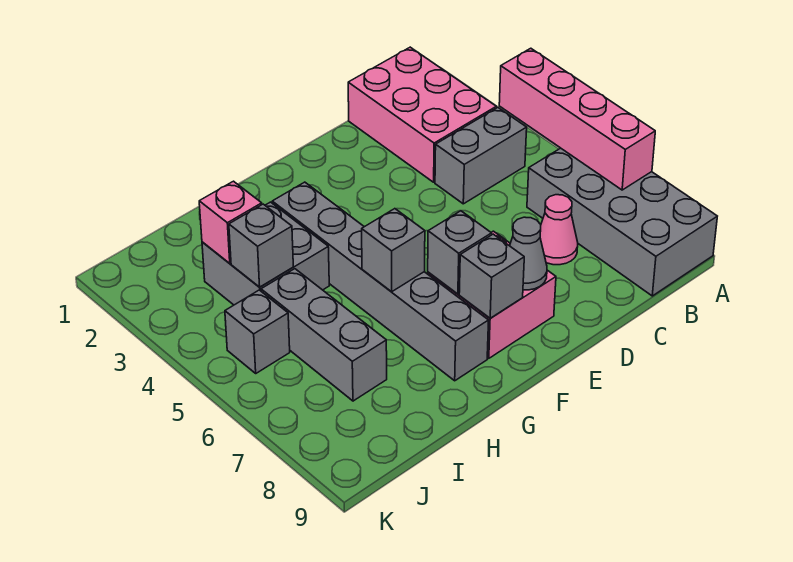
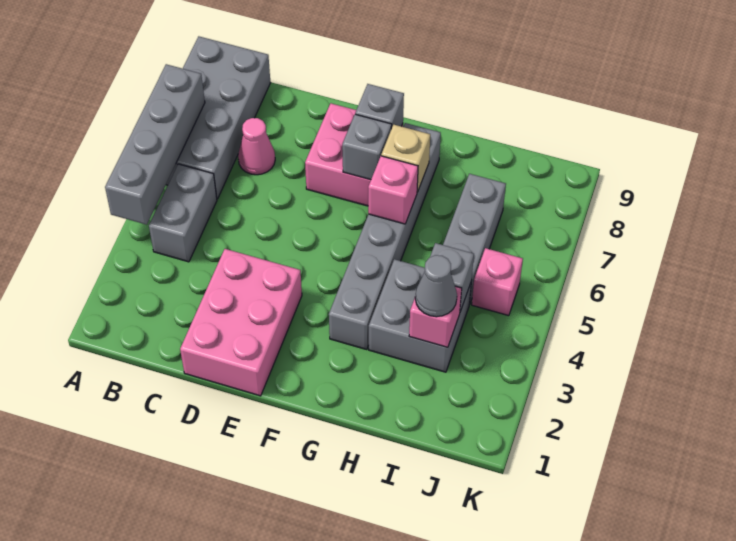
pink 1x4 brick [499,48,655,190] -> grey 1x4 brick [105,64,205,225]
pink 2x3 brick [348,47,496,182] -> pink 2x3 brick moved to [180,249,302,396]
grey 1x2 brick [435,108,527,204] -> grey 1x2 brick turned to [149,164,217,262]
grey 1x1 cone [510,217,547,290] -> grey 1x1 cone moved to [415,255,457,317]
grey 1x1 brick [362,209,425,292] -> pink 1x1 brick [368,156,418,224]
none -> tan 1x1 brick [381,125,430,192]
grey 1x1 brick [225,290,290,373] -> pink 1x1 brick [472,248,523,316]

